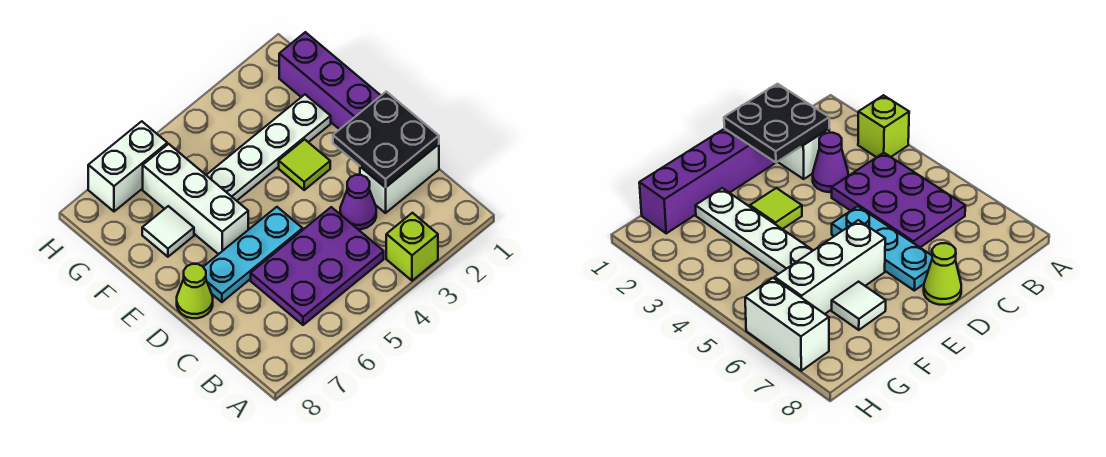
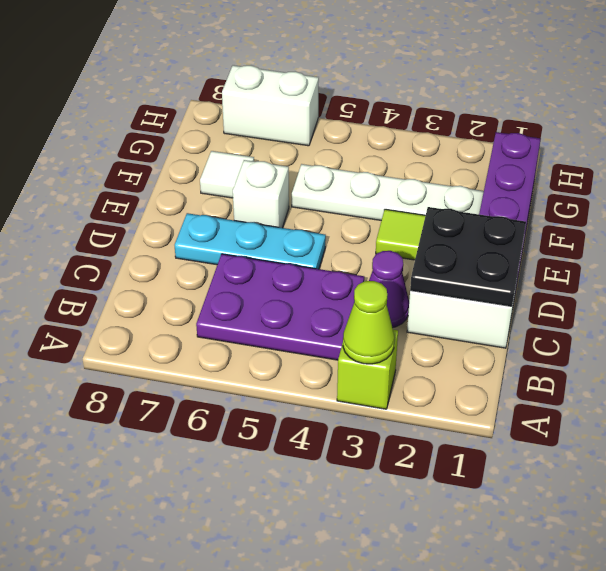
lime 1x1 cone [177,264,213,318] -> lime 1x1 cone moved to [343,281,394,364]
white 1x3 brick [143,144,248,254] -> white 1x1 brick [233,160,289,228]

